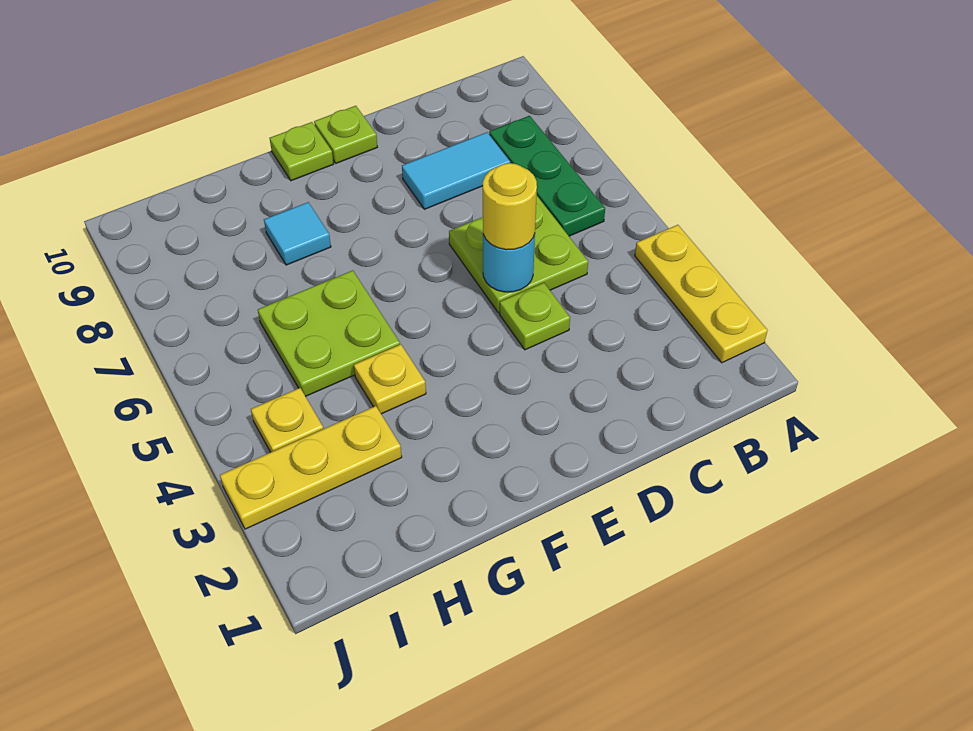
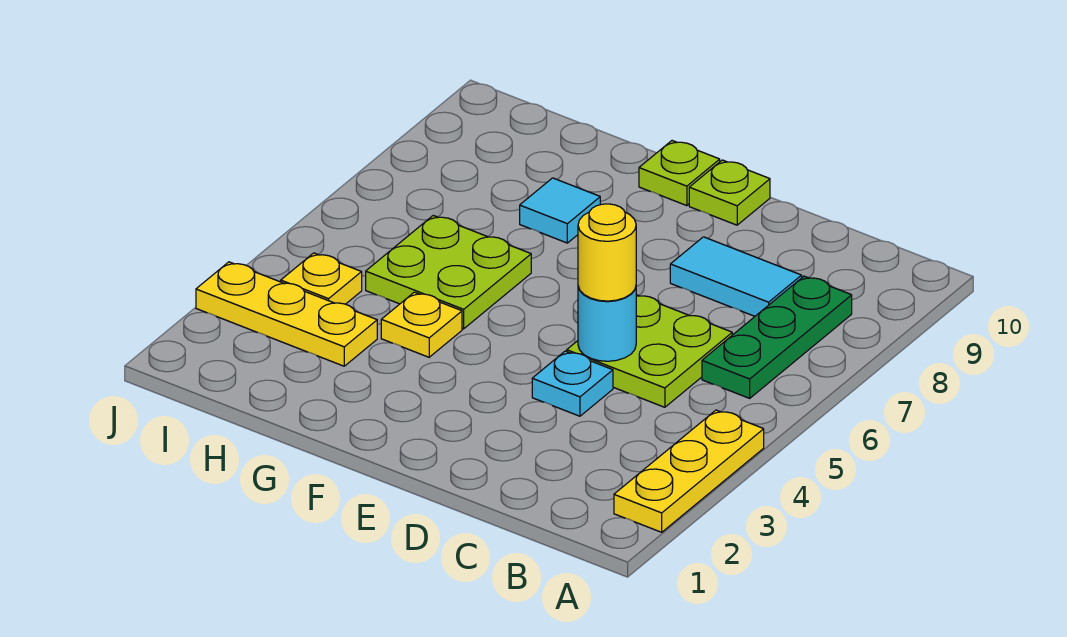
lime 1x1 plate [500,283,570,350] -> cyan 1x1 plate [532,351,613,416]

